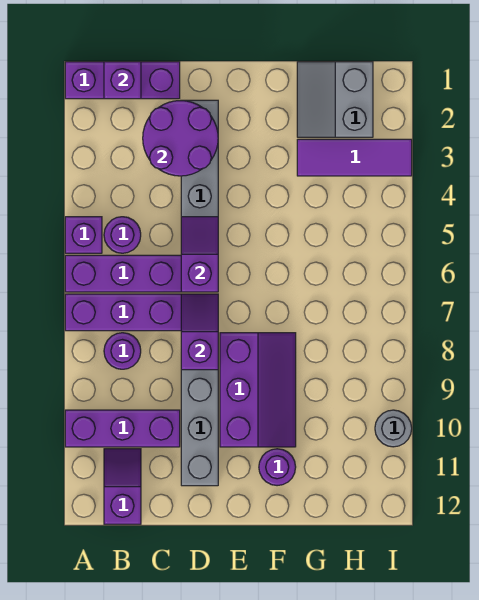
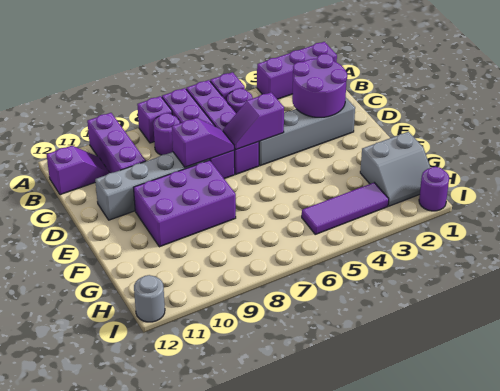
purple 1x3 brick [65,62,180,99] -> purple 1x3 brick turned to [257,42,337,99]
purple 1x1 brick [104,62,141,99] -> purple 1x1 brick moved to [137,96,172,143]
purple 1x2 slope [181,217,218,292] -> purple 1x2 slope turned to [223,92,284,150]
purple 2x3 slope [220,333,296,447] -> purple 2x3 brick [134,160,236,247]
purple 1x1 round brick [259,449,296,486] -> purple 1x1 round brick moved to [419,167,449,211]
grey 2x2 slope [297,62,373,137] -> grey 2x2 slope turned to [360,132,430,206]
purple 1x3 tile [297,139,412,176] -> purple 1x3 tile turned to [302,183,389,234]
grey 1x1 round brick [375,410,412,447] -> grey 1x1 round brick moved to [134,275,165,322]

